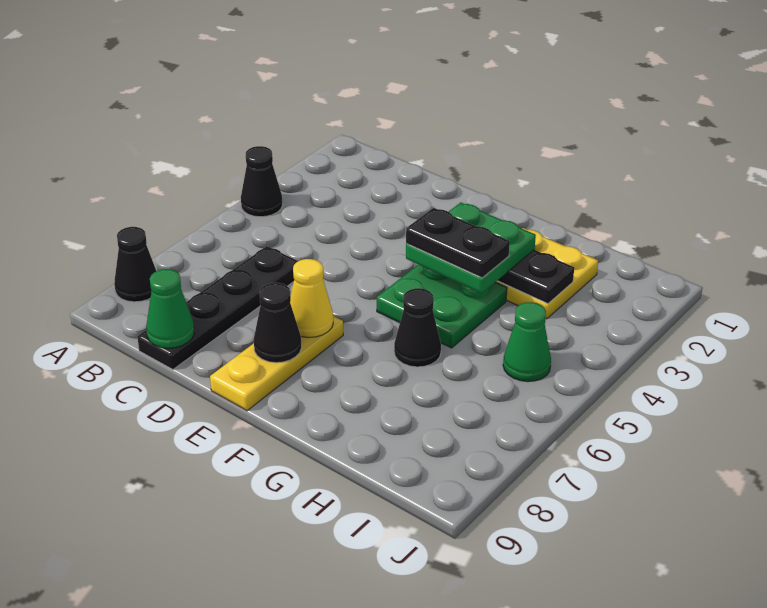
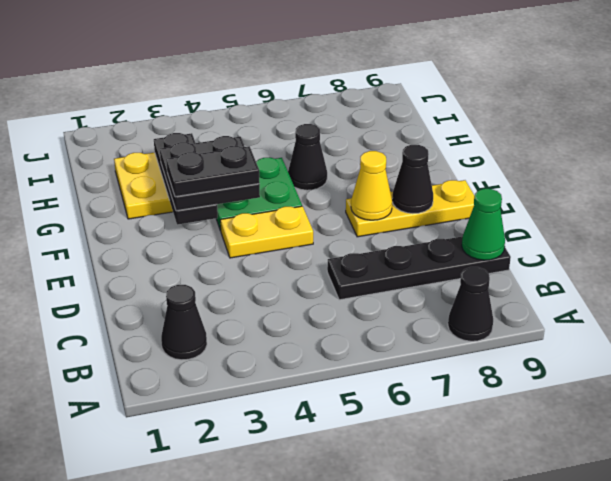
black 1x1 cone [241,146,282,217] -> black 1x1 cone moved to [161,285,207,360]
none -> yellow 1x2 plate [220,206,313,258]
green 2x2 plate [406,202,536,293] -> black 2x2 plate [160,136,260,211]
black 1x2 plate [406,208,510,278] -> black 1x2 plate turned to [166,146,260,197]
green 1x1 cone [503,302,551,382] -> none

